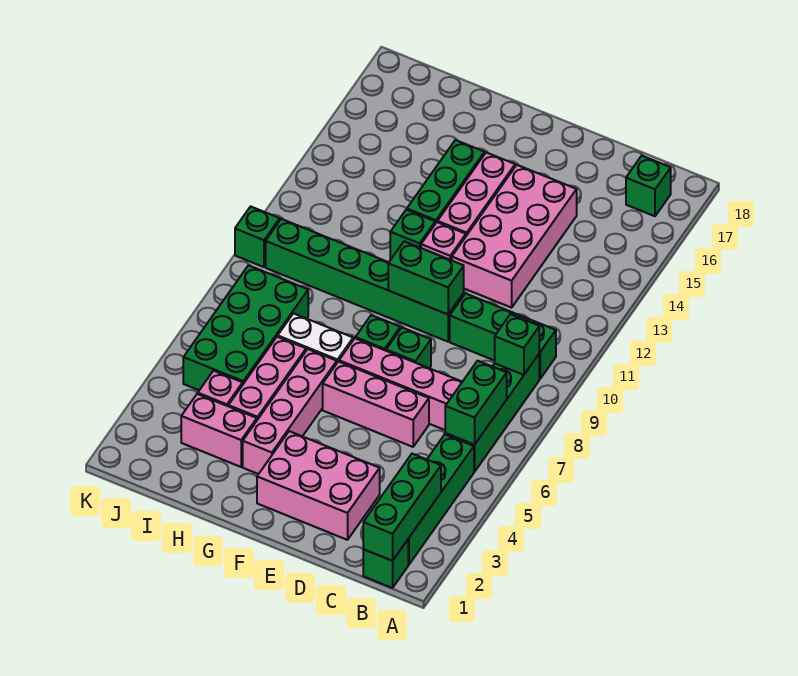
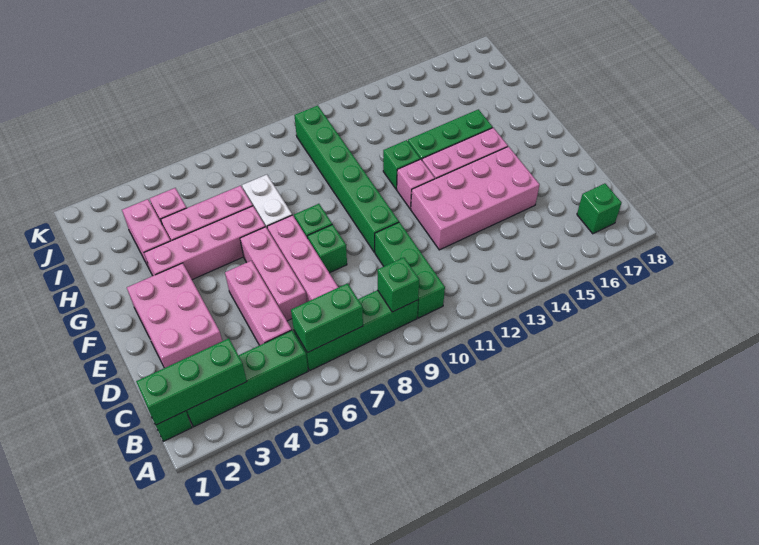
none -> pink 1x3 brick [225,261,292,345]
green 1x2 brick [388,241,464,314] -> none
green 2x4 brick [183,265,308,390] -> none
green 1x1 brick [235,206,280,267] -> none

